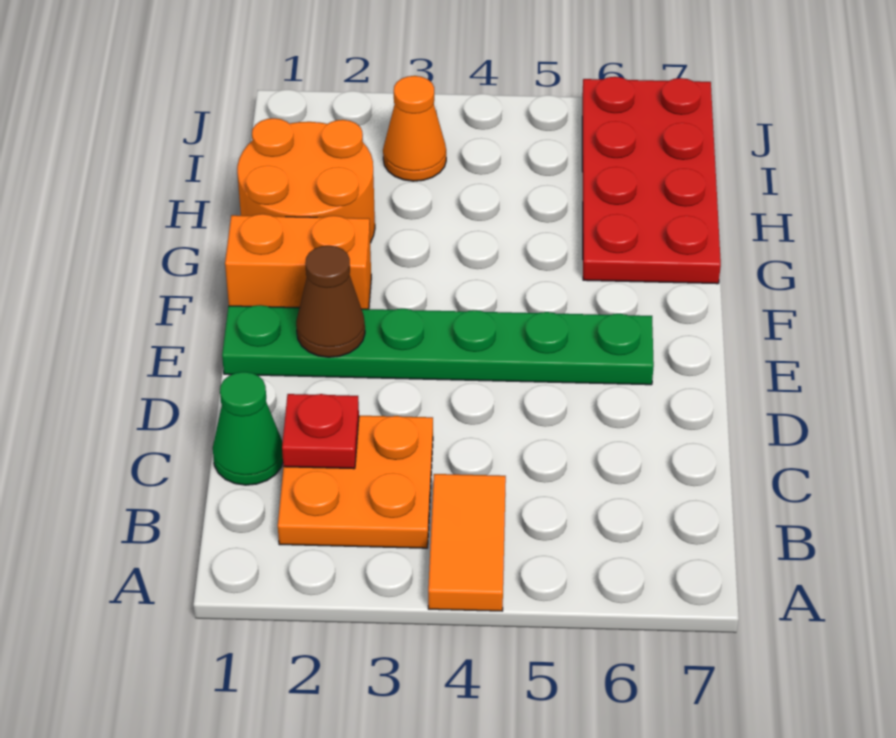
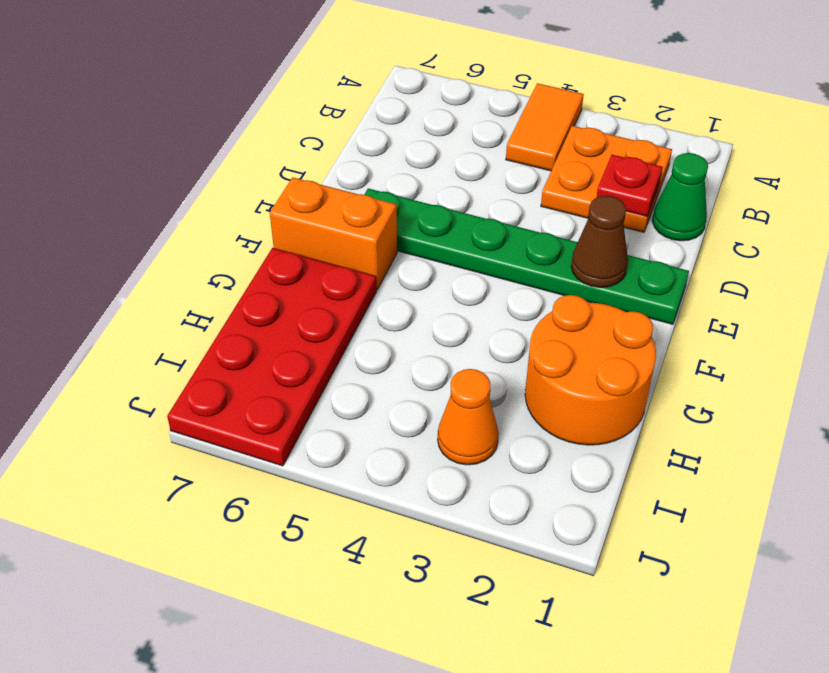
orange 1x2 brick [225,214,371,309] -> orange 1x2 brick moved to [270,177,397,289]

